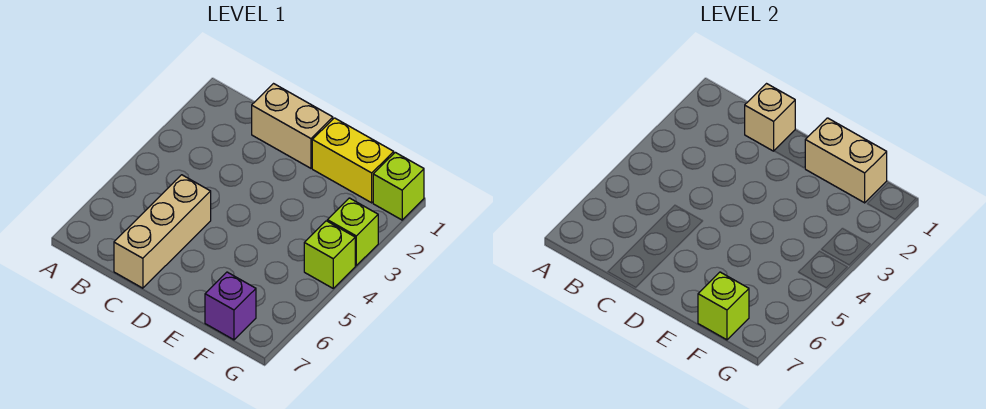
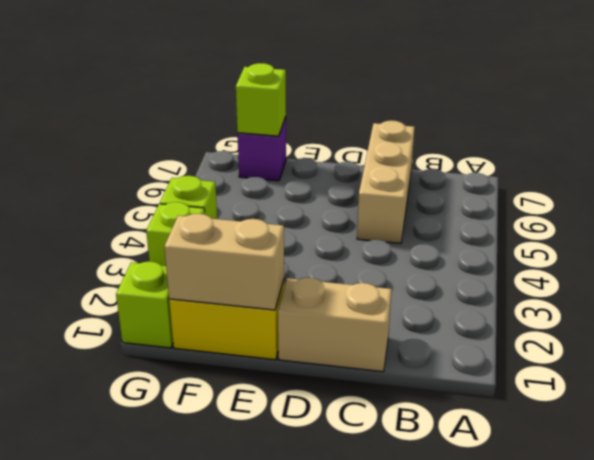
tan 1x1 brick [745,84,795,151] -> none

